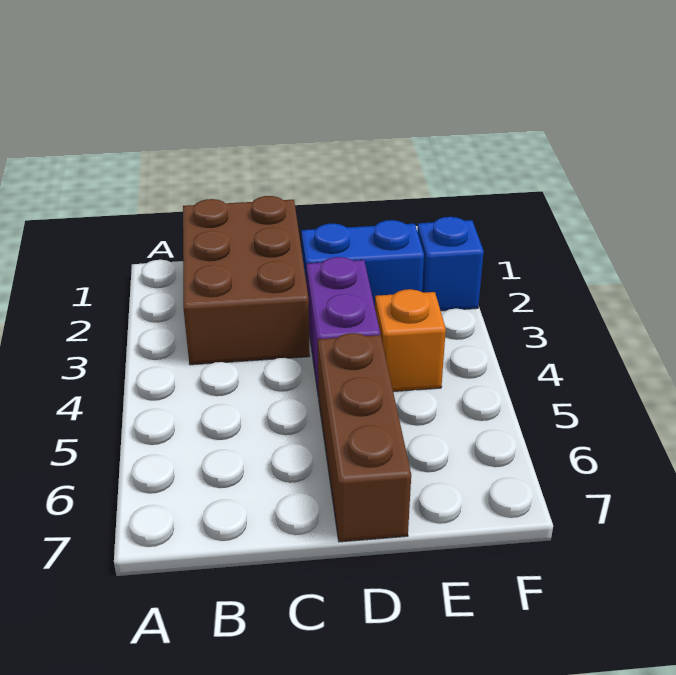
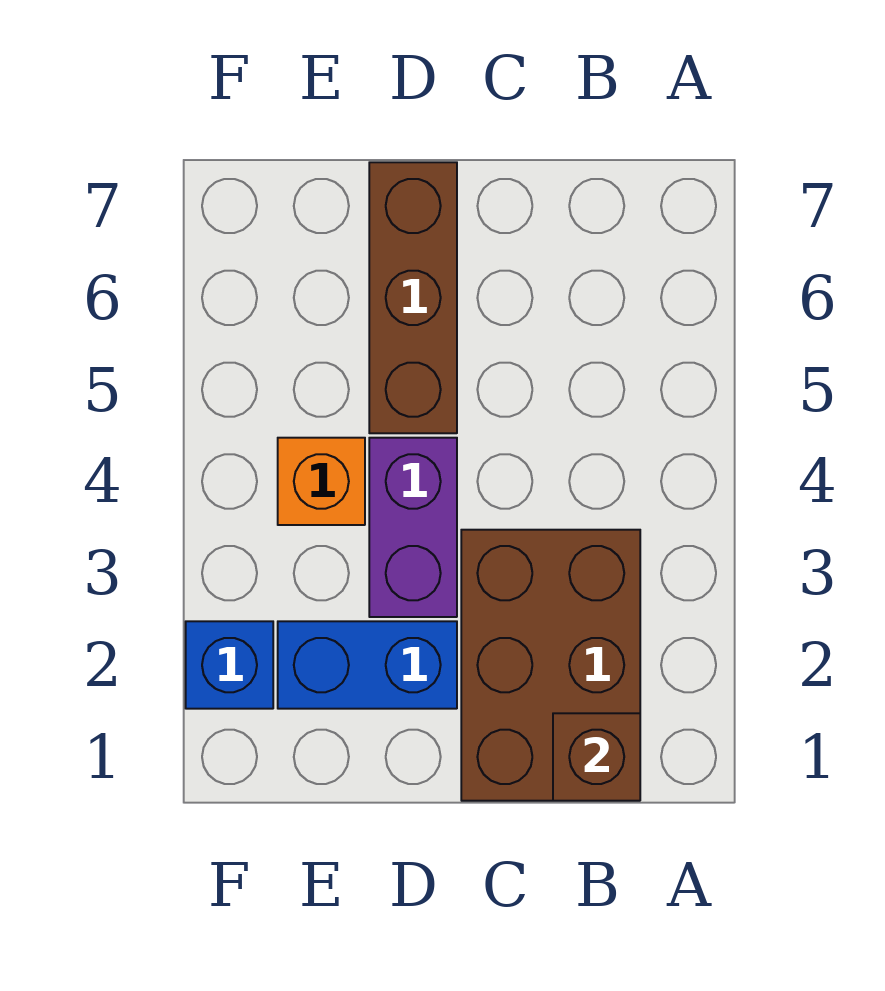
none -> brown 1x1 brick [553,713,640,801]

